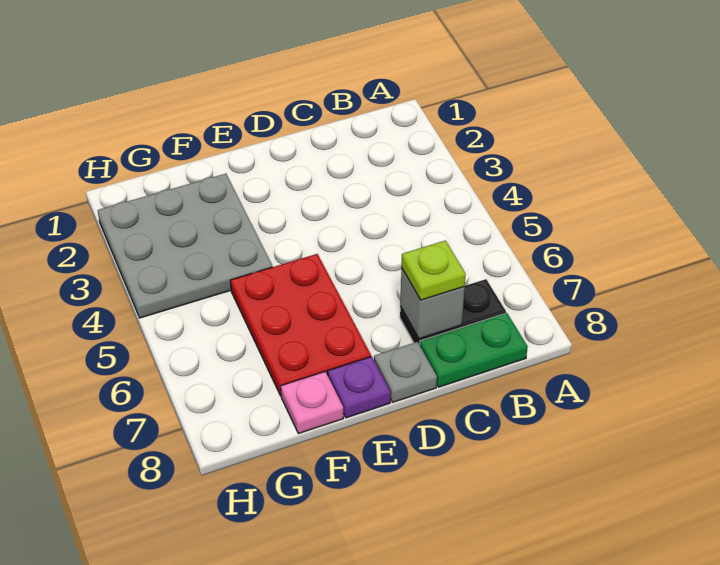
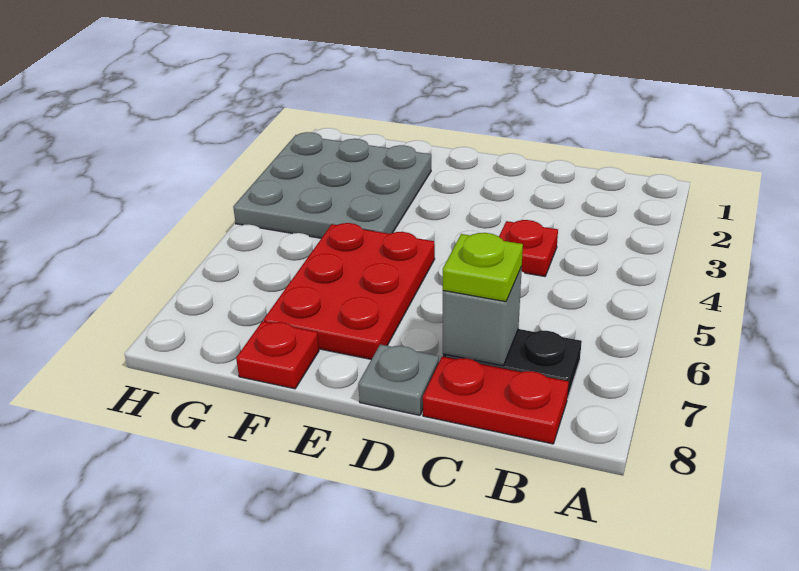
green 1x2 plate [420,313,528,387] -> red 1x2 plate [423,357,569,444]
none -> red 1x1 plate [499,220,558,276]
purple 1x1 plate [328,357,391,418] -> none
pink 1x1 plate [281,372,343,434] -> red 1x1 plate [236,321,319,389]

